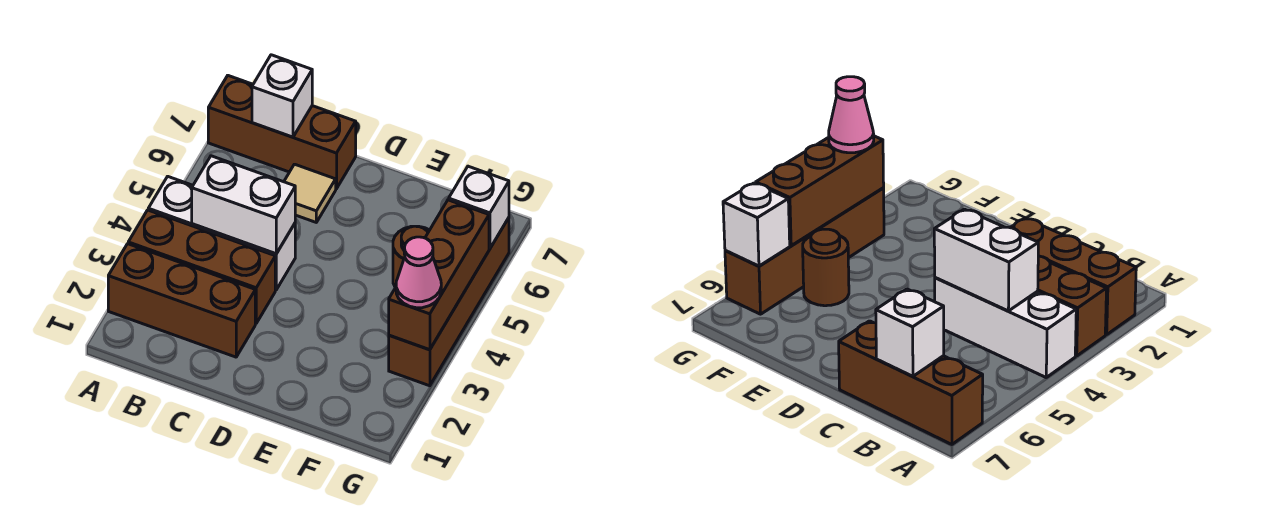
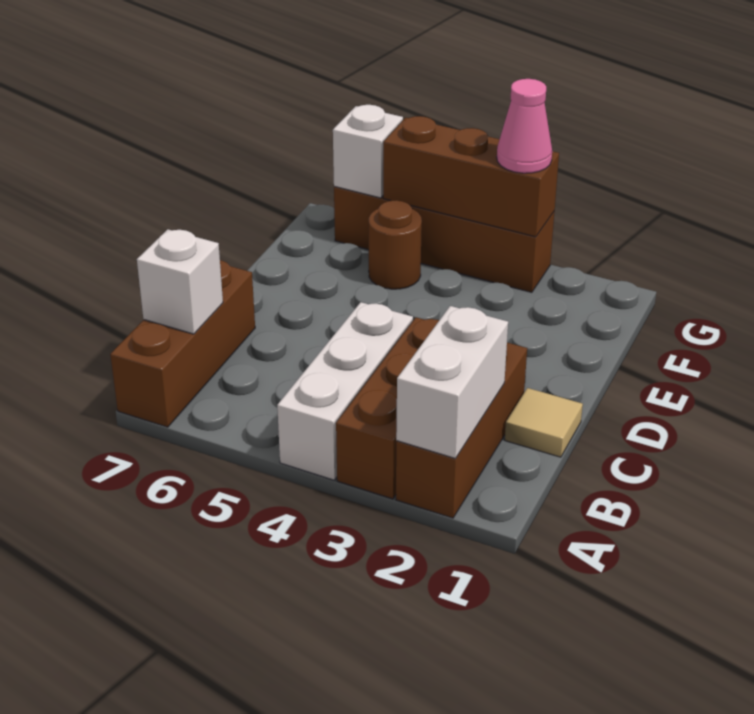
white 1x2 brick [192,156,295,254] -> white 1x2 brick moved to [396,306,508,459]
tan 1x1 tile [284,164,336,222] -> tan 1x1 tile moved to [505,388,583,457]

